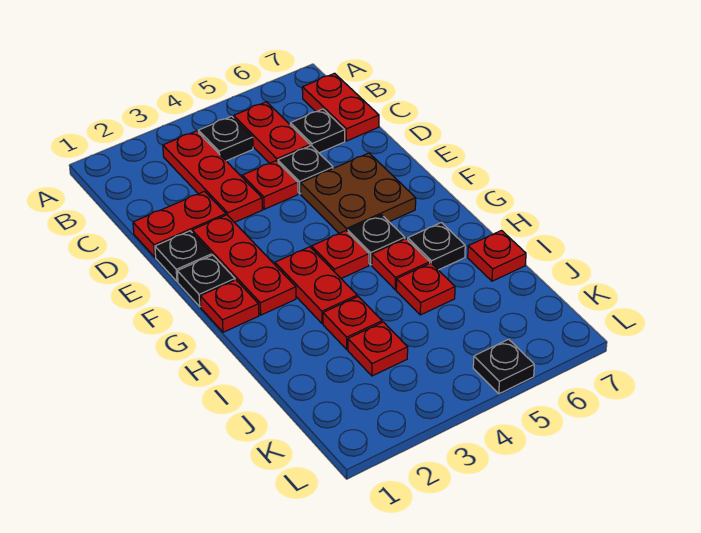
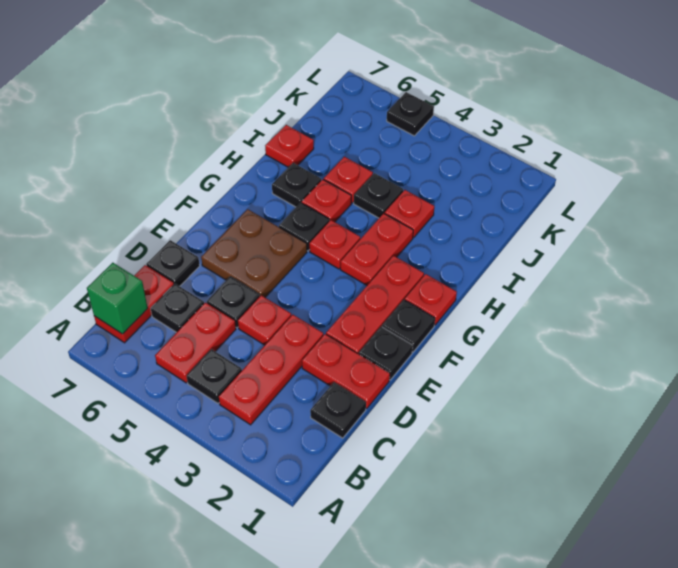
none -> green 1x1 brick [87,263,148,334]
none -> black 1x1 plate [310,382,366,438]
none -> black 1x1 plate [146,240,200,286]
none -> black 1x1 plate [354,173,403,218]
red 1x1 plate [348,322,408,376] -> none

